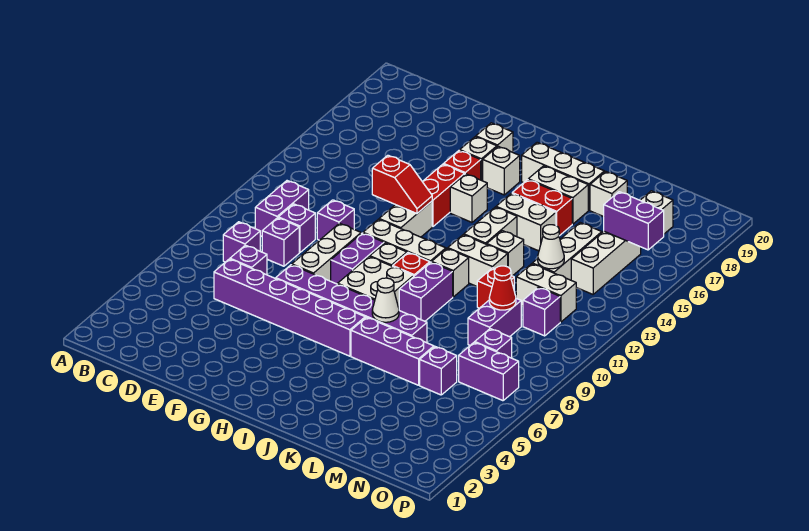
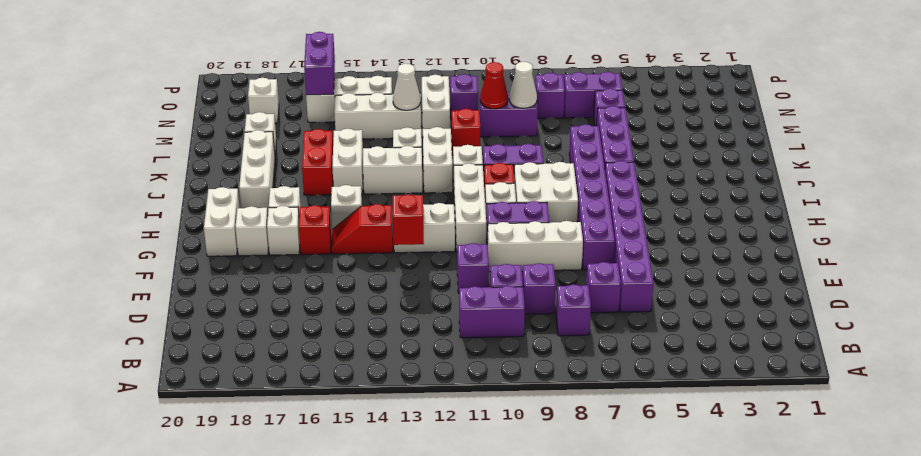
red 1x2 brick [422,164,465,226] -> red 1x2 slope [332,204,393,254]
white 1x1 cone [372,278,399,322] -> white 1x1 cone moved to [509,62,537,108]
white 1x2 brick [528,166,588,224] -> white 1x2 brick moved to [204,187,240,256]
purple 1x2 brick [459,342,519,401] -> purple 1x2 brick turned to [564,72,622,118]

